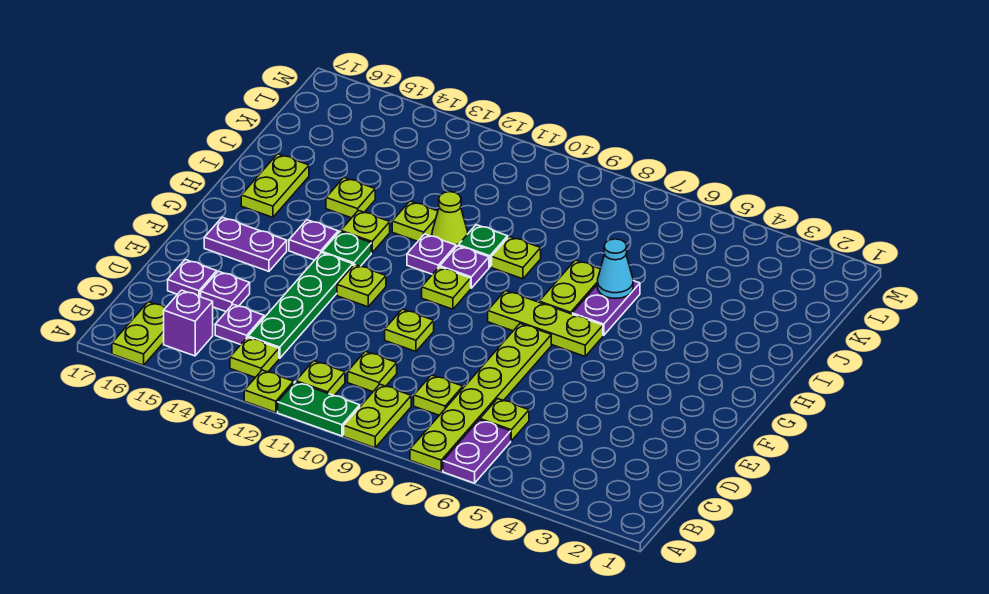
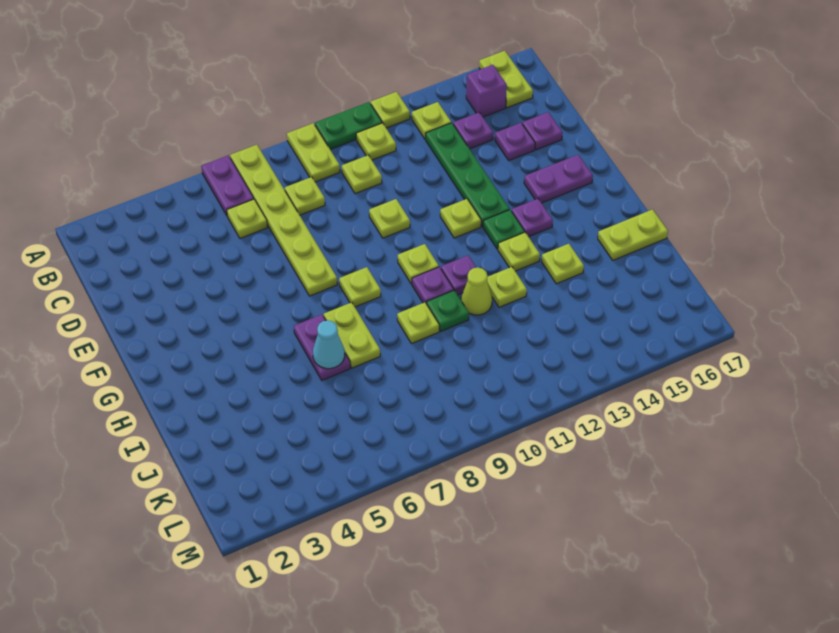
lime 1x3 plate [488,291,603,356] -> lime 1x1 plate [339,267,381,307]
lime 1x2 plate [241,154,309,217] -> lime 1x2 plate turned to [598,209,668,260]

